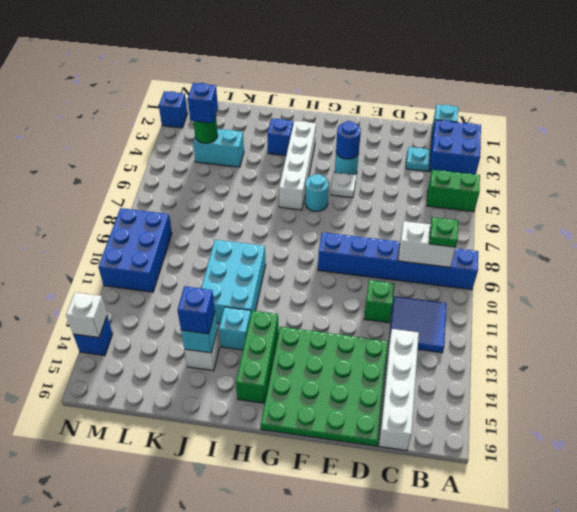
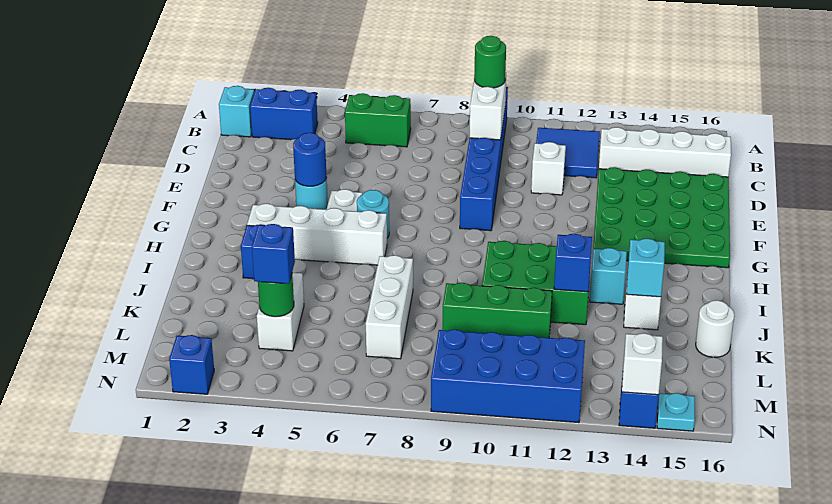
blue 2x2 brick [429,120,481,175] -> blue 1x2 brick [250,88,318,140]
green 1x2 brick [427,170,480,212] -> green 1x2 brick turned to [345,93,411,147]
green 1x1 plate [429,217,458,247] -> green 1x1 round brick [474,36,506,88]
cyan 1x1 plate [406,147,430,171] -> cyan 1x1 plate moved to [657,393,695,431]
green 1x1 brick [364,280,395,323] -> white 1x1 brick [531,142,566,195]
green 1x3 brick [236,311,278,403] -> green 1x3 brick moved to [442,283,552,338]
cyan 2x3 brick [201,240,266,323] -> green 2x3 brick [482,241,590,325]
none -> white 1x3 brick [366,255,413,359]
blue 1x1 brick [177,286,215,334] -> blue 1x1 brick moved to [554,234,592,292]
cyan 1x2 brick [193,129,244,167] -> white 1x2 brick [257,273,304,351]
none -> white 1x1 round brick [696,300,734,357]
blue 2x3 brick [98,208,172,292] -> blue 2x4 brick [431,330,585,423]

